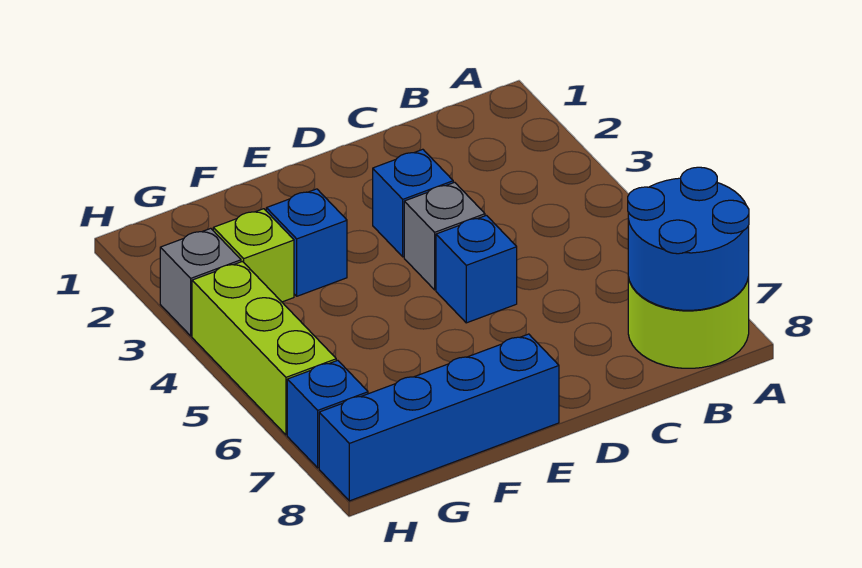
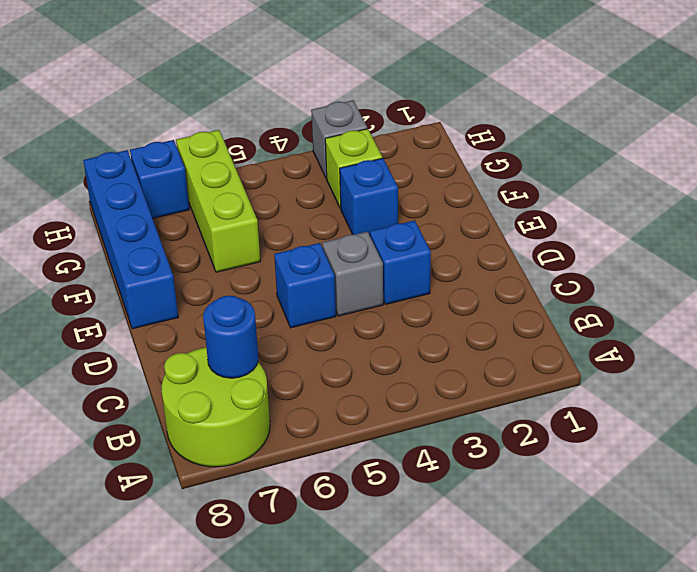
blue 2x2 round brick [628,167,749,310] -> blue 1x1 round brick [203,296,259,378]
lime 1x3 brick [192,262,336,435] -> lime 1x3 brick turned to [176,130,260,272]

